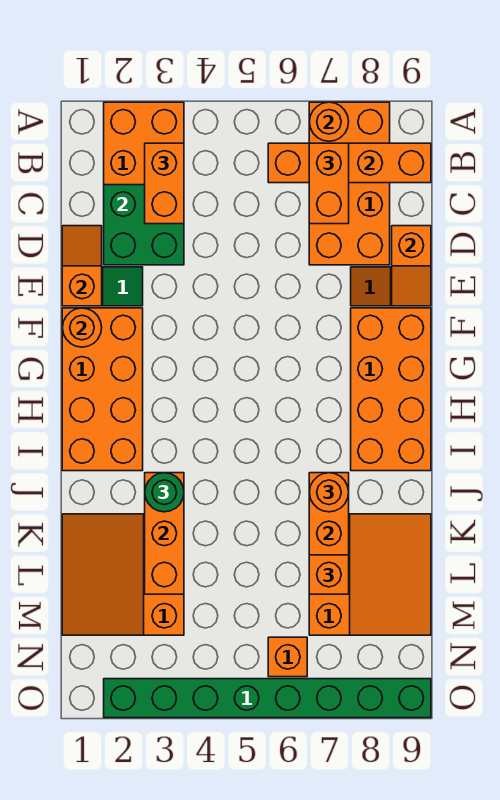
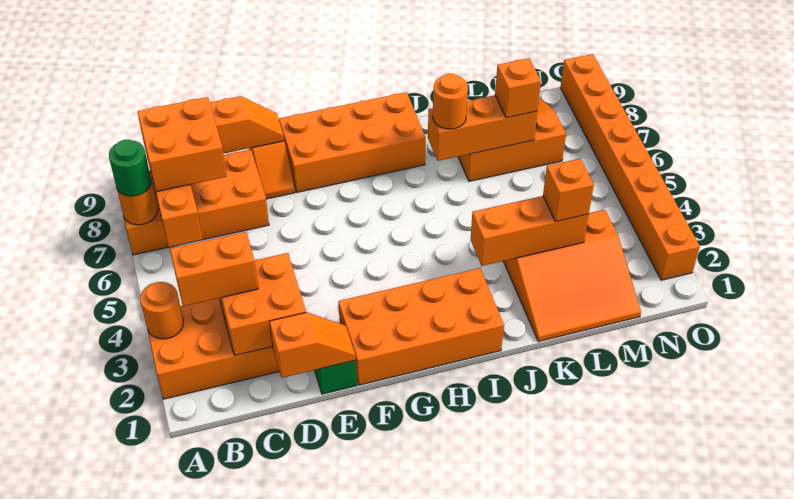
orange 1x2 brick [309,143,349,224] -> orange 2x2 brick [138,97,227,192]
green 2x2 brick [104,185,184,265] -> orange 2x2 brick [220,253,306,355]
orange 1x2 slope [62,226,102,306] -> orange 1x2 slope turned to [269,312,356,378]
orange 1x1 round brick [62,308,102,347] -> orange 1x1 round brick moved to [140,282,183,339]
green 1x1 round brick [145,473,184,512] -> green 1x1 round brick moved to [109,140,151,196]
orange 1x1 brick [268,637,307,677] -> orange 1x1 brick moved to [543,159,594,221]
green 1x8 brick [104,679,431,718] -> orange 1x8 brick [560,54,700,280]

